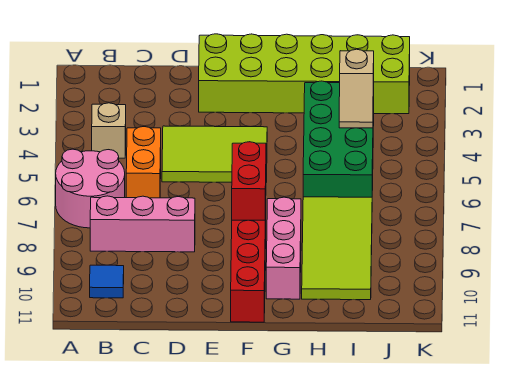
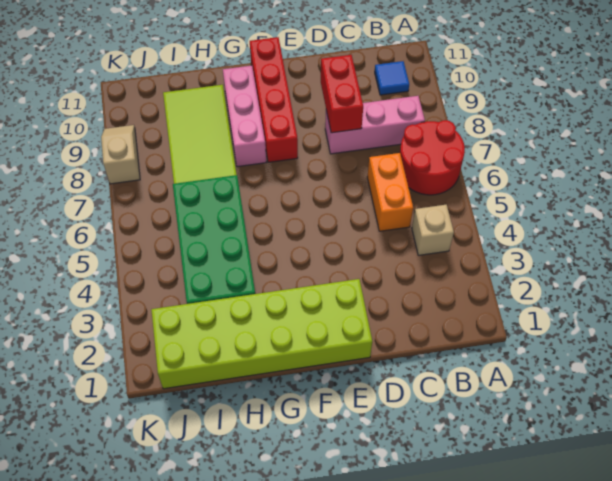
pink 2x2 round brick [56,149,125,228] -> red 2x2 round brick [400,120,465,195]
lime 2x3 tile [162,126,267,182] -> none
red 1x2 brick [232,142,266,220] -> red 1x2 brick moved to [321,55,363,133]
tan 1x2 slope [339,49,374,128] -> tan 1x2 slope moved to [101,125,140,184]

